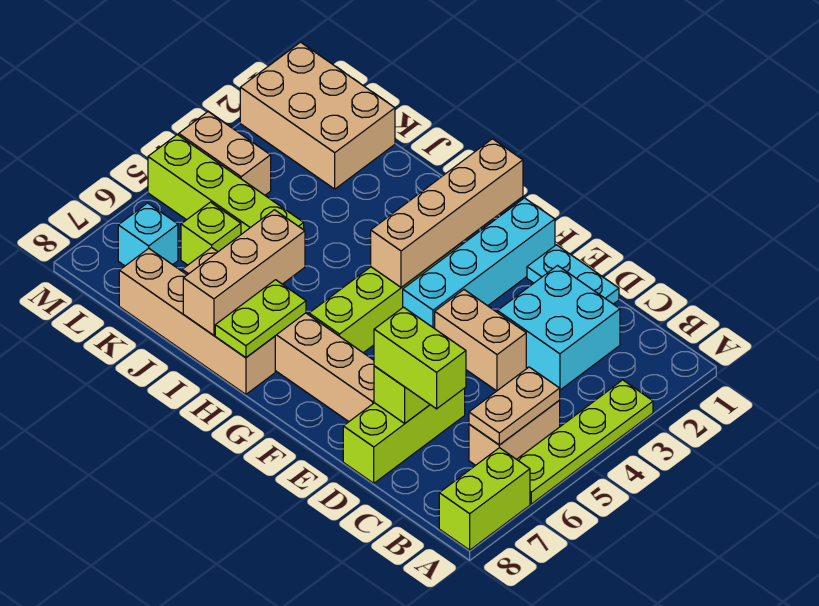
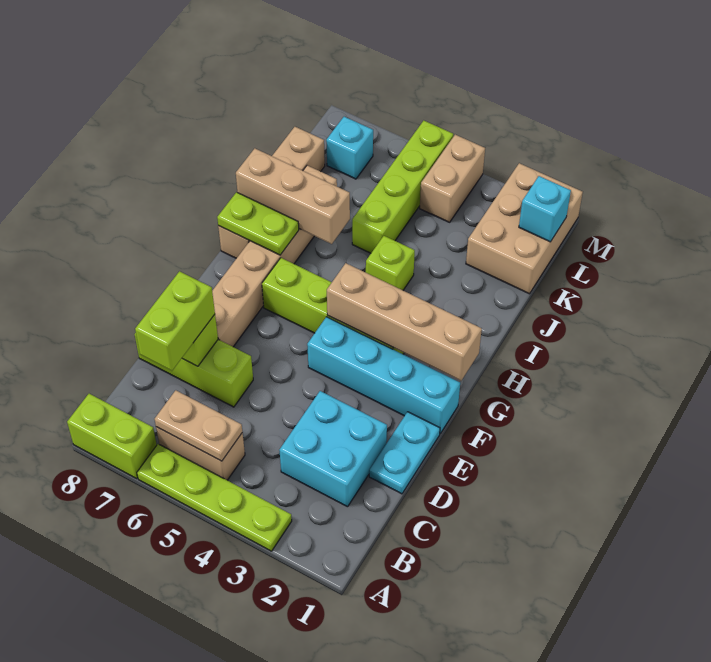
tan 1x2 brick [435,290,526,391] -> none
lime 1x1 brick [181,202,241,265] -> lime 1x1 brick moved to [366,236,415,290]
none -> cyan 1x1 brick [519,176,571,242]

